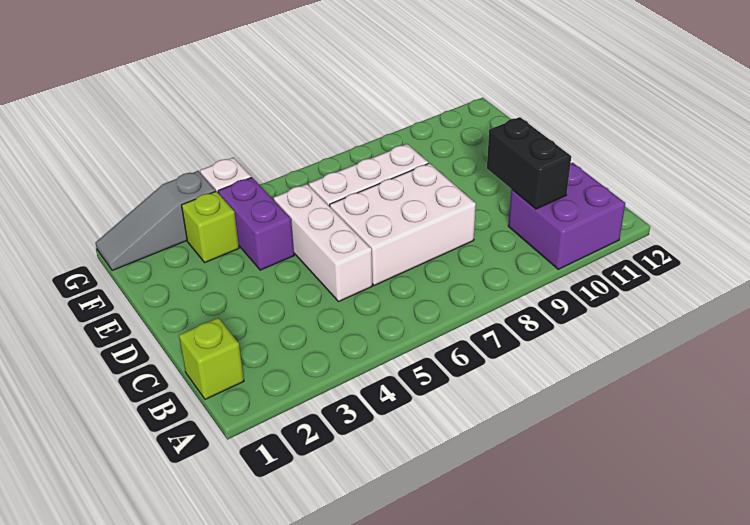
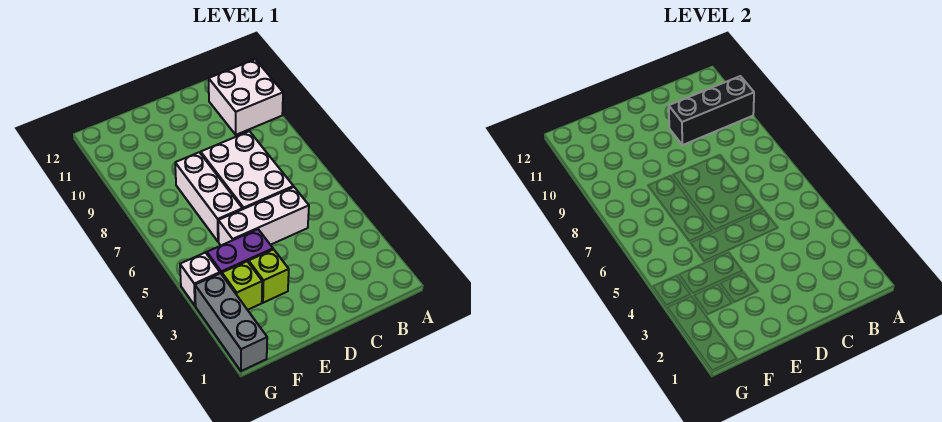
purple 2x2 brick [508,163,625,269] -> white 2x2 brick [209,59,283,135]
lime 1x1 brick [179,318,244,399] -> lime 1x1 brick moved to [249,249,289,303]
black 1x2 brick [487,117,571,209] -> black 1x3 brick [669,76,754,145]
grey 1x3 slope [96,171,216,271] -> grey 1x3 brick [195,273,267,371]

